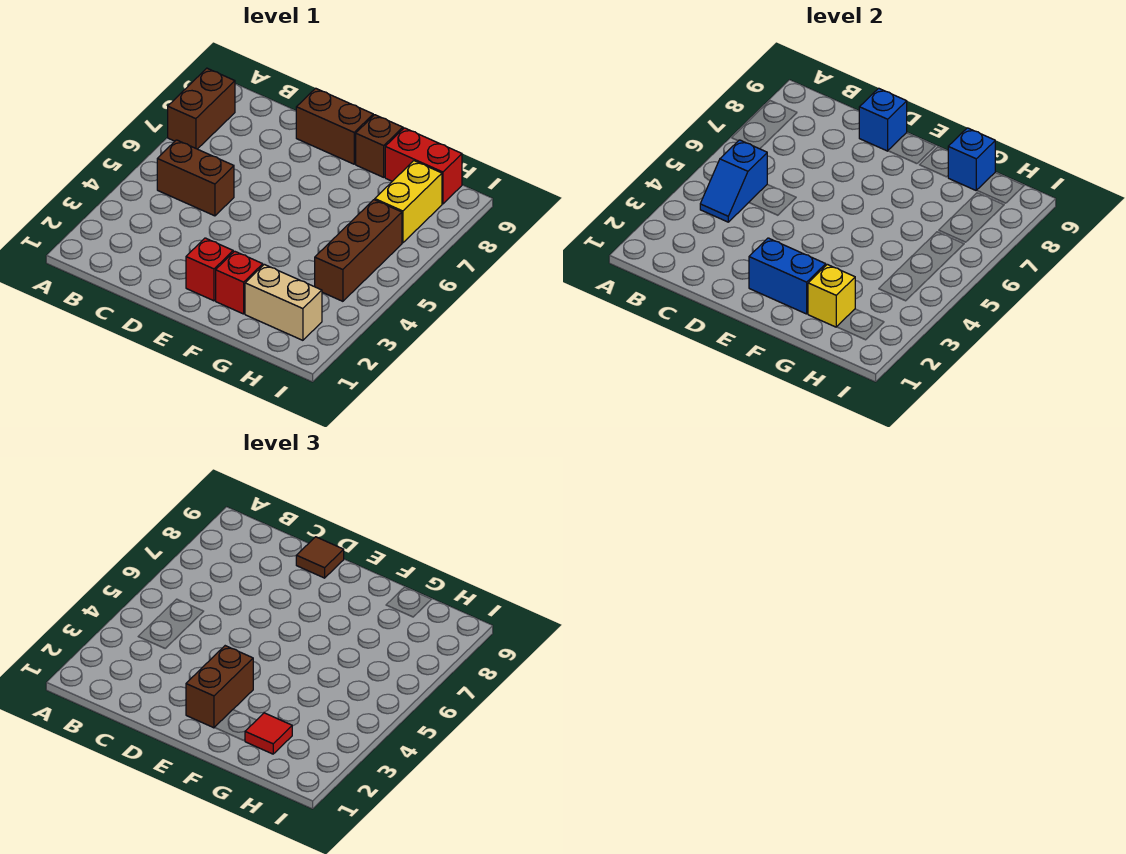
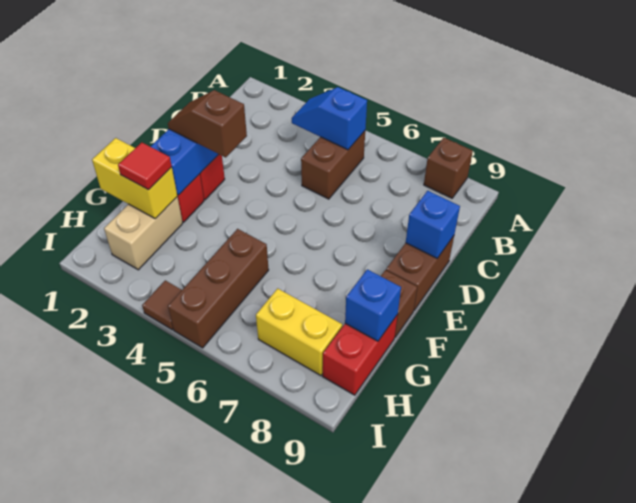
brown 1x2 brick [168,68,235,149] -> brown 1x1 brick [424,138,473,198]
brown 1x1 tile [296,537,344,578] -> brown 1x1 tile moved to [142,280,182,330]
brown 1x2 brick [186,646,253,728] -> brown 1x2 slope [168,90,247,158]
yellow 1x1 brick [808,264,855,327] -> yellow 1x2 brick [92,138,177,219]
brown 1x3 brick [315,200,402,301] -> brown 1x3 brick turned to [168,229,269,348]

